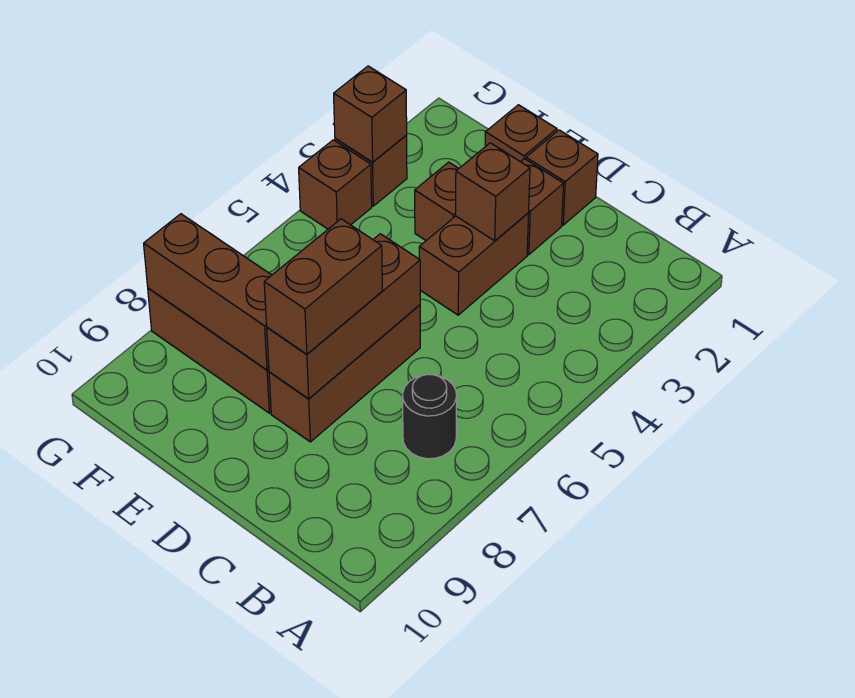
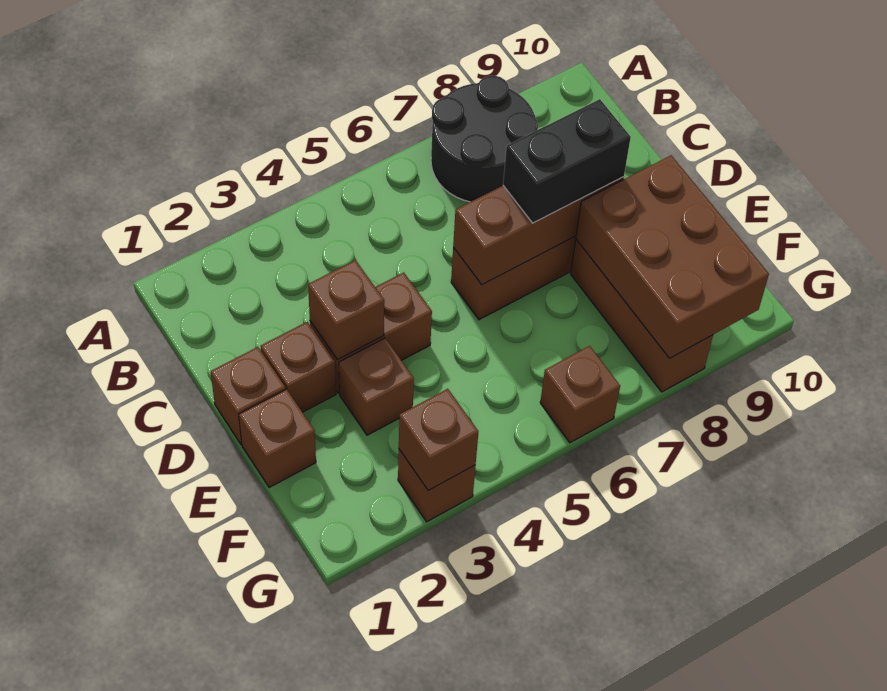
black 1x1 round brick [403,374,457,459] -> black 2x2 round brick [431,76,538,202]
brown 1x2 brick [264,219,382,354] -> black 1x2 brick [503,99,631,223]
brown 1x3 brick [144,214,272,370] -> brown 2x3 brick [576,155,769,359]
brown 1x1 brick [299,140,372,229] -> brown 1x1 brick moved to [540,346,620,443]

